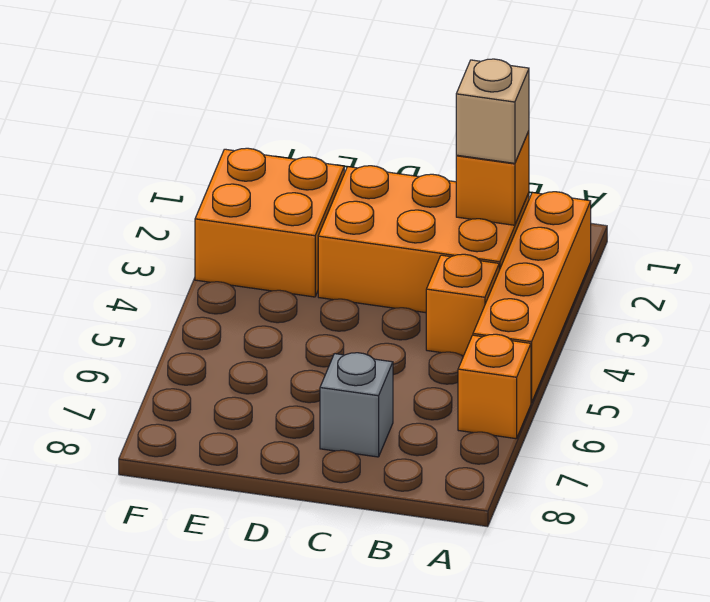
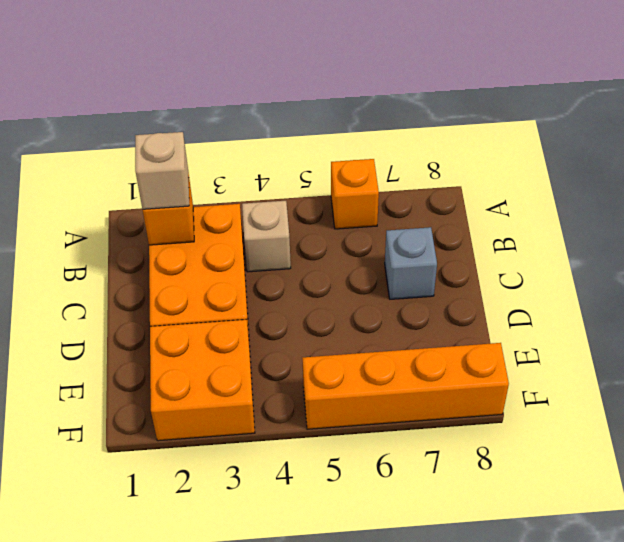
orange 1x4 brick [473,192,591,403] -> orange 1x4 brick moved to [302,343,509,429]
orange 1x1 brick [426,254,499,356] -> tan 1x1 brick [242,201,291,272]

